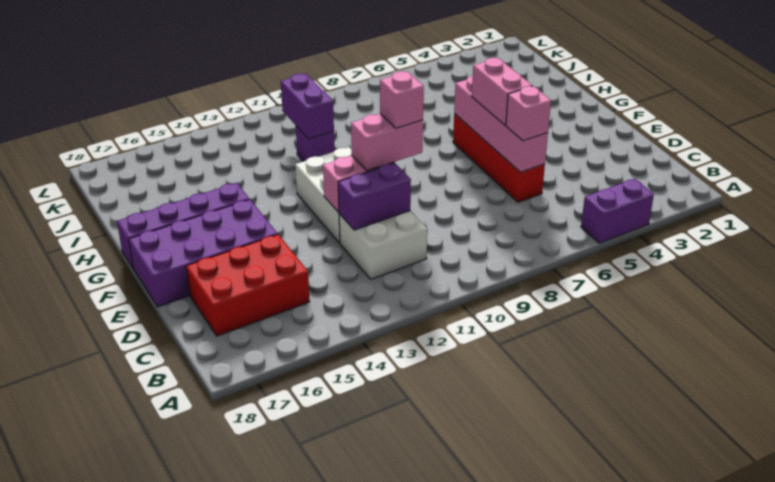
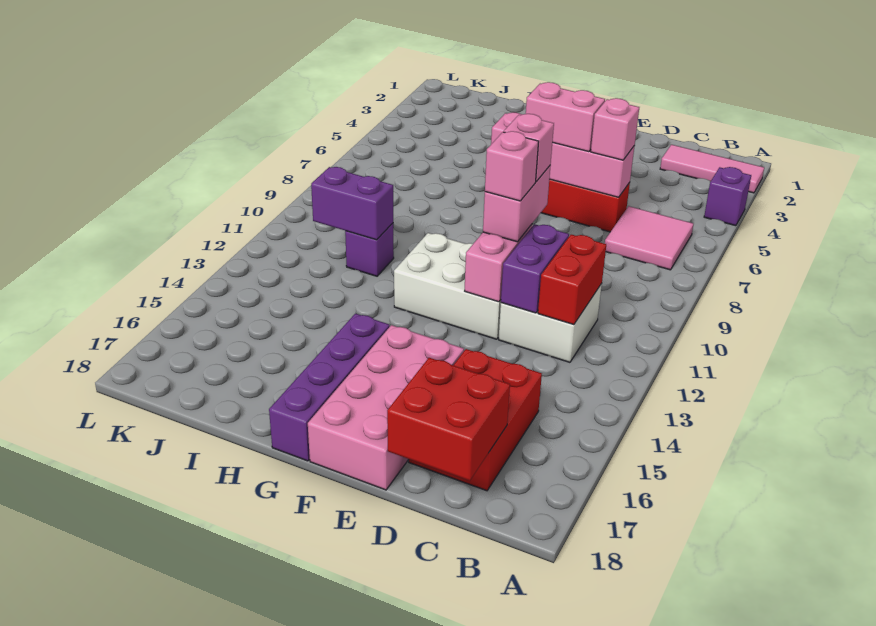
none -> pink 1x3 tile [660,145,764,193]
purple 1x2 brick [581,179,654,243] -> purple 1x1 brick [704,167,751,226]
none -> pink 2x2 tile [605,206,693,270]
none -> red 1x2 brick [538,235,606,325]
none -> red 2x2 brick [387,358,510,481]
none -> pink 1x1 brick [485,131,539,201]
purple 2x4 brick [129,200,278,307] -> pink 2x4 brick [308,325,464,490]

